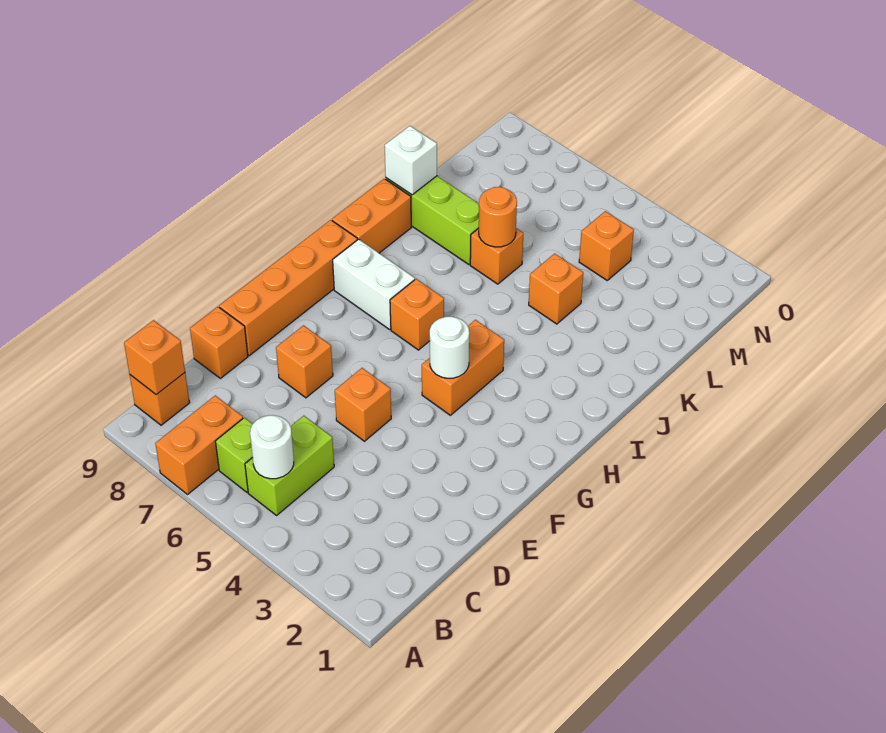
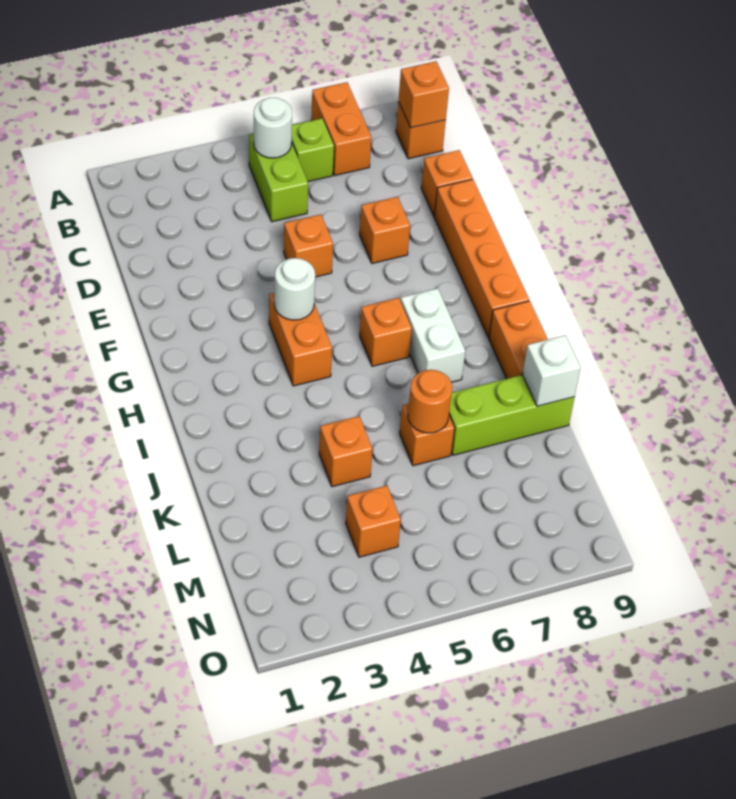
white 1x2 brick [333,239,415,329] -> white 1x2 brick turned to [401,288,465,382]

